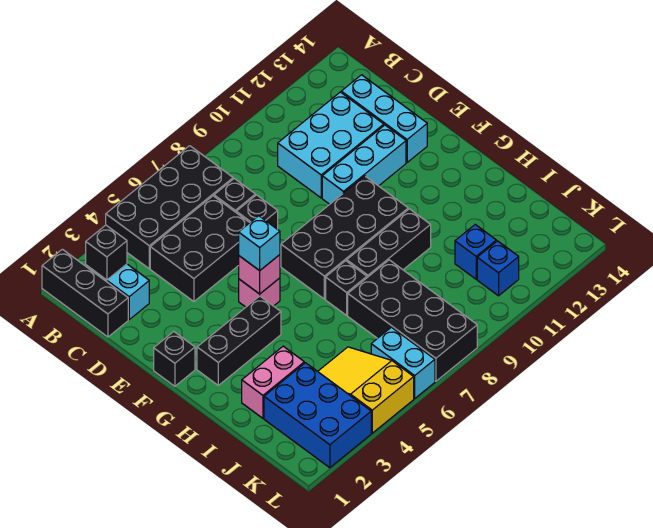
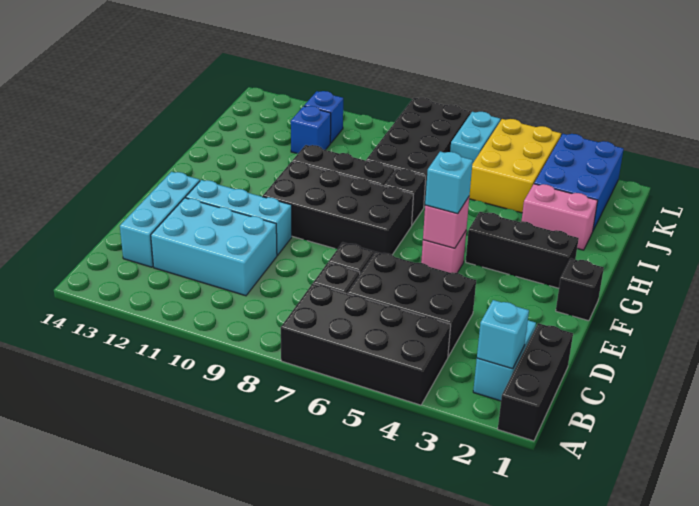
black 1x1 brick [86,225,127,280] -> cyan 1x1 brick [477,300,529,369]
yellow 2x3 slope [318,347,414,433] -> yellow 2x3 brick [469,119,561,213]

